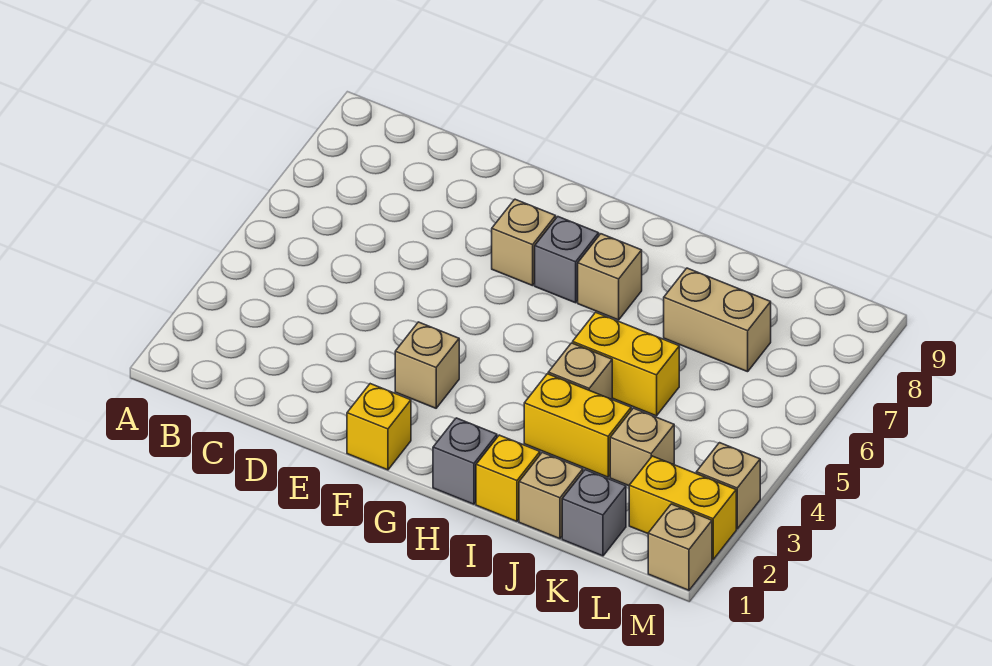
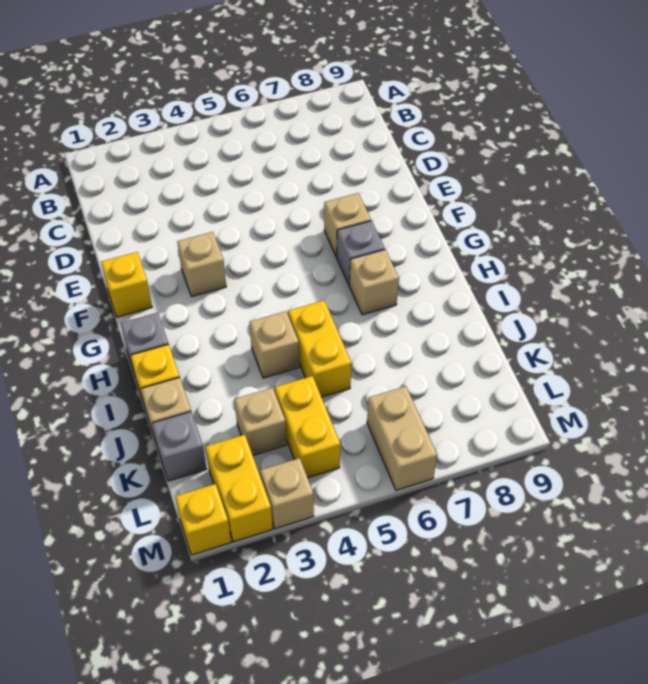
yellow 1x2 brick [524,374,631,477] -> yellow 1x2 brick moved to [275,376,340,478]
tan 1x2 brick [664,268,771,372] -> tan 1x2 brick moved to [367,386,437,490]
tan 1x1 brick [648,504,712,590] -> yellow 1x1 brick [175,484,231,555]

